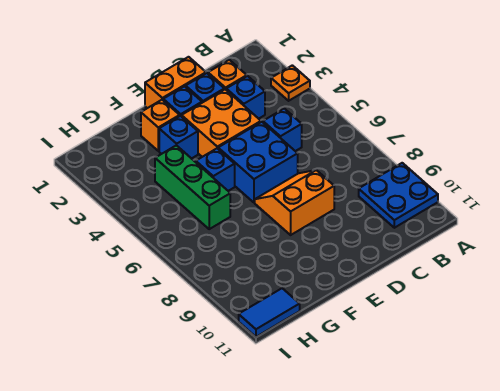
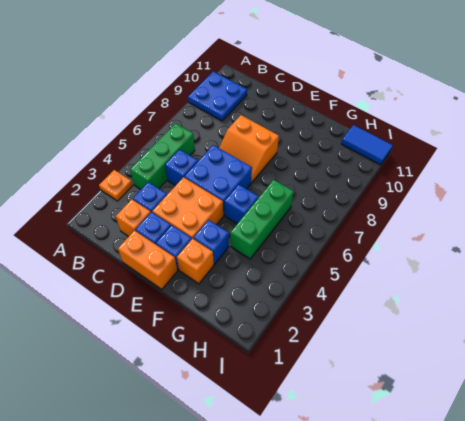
none -> green 1x3 brick [130,123,195,189]

